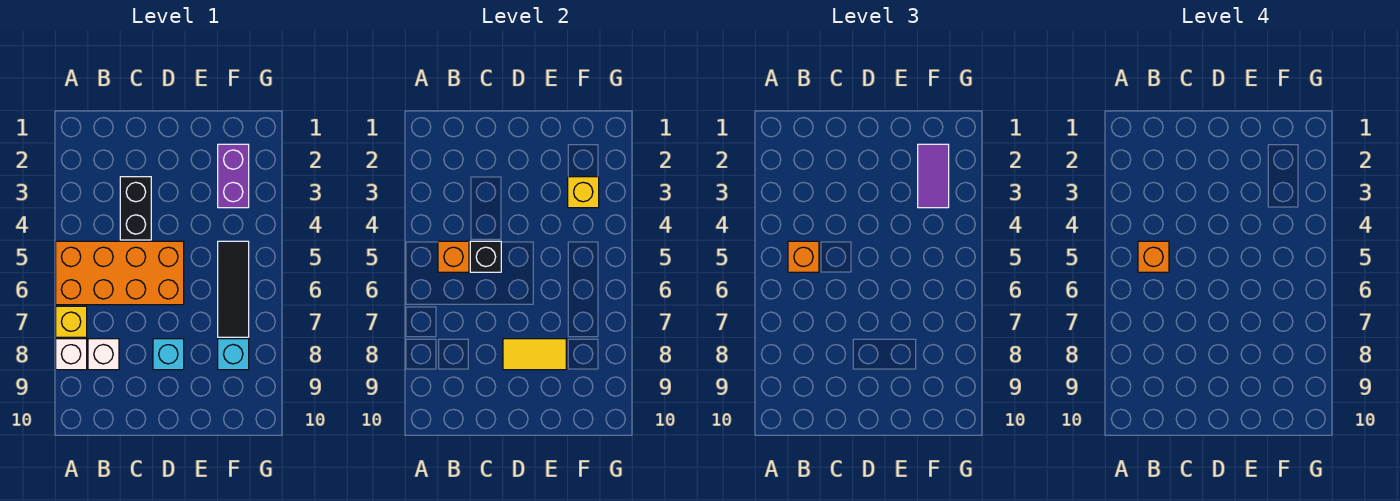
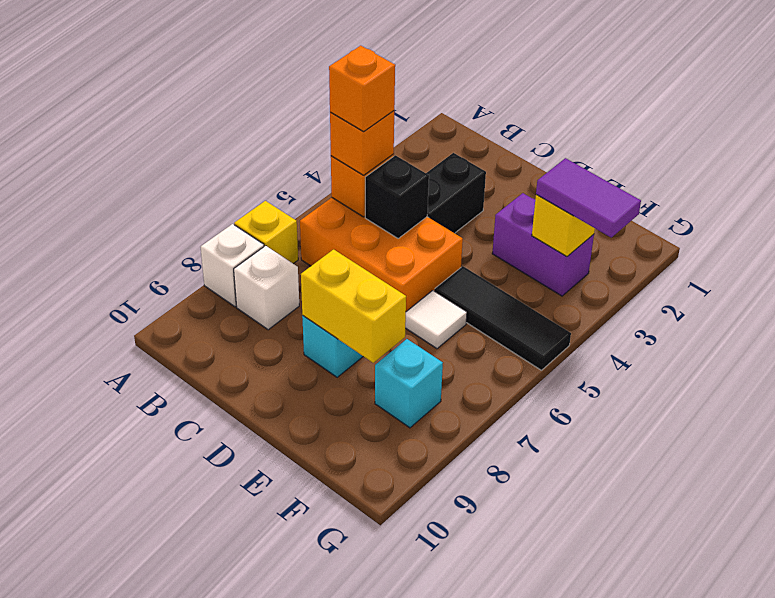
orange 2x4 brick [56,241,184,305] -> orange 2x3 brick [300,198,463,312]
yellow 1x2 tile [503,339,566,370] -> yellow 1x2 brick [301,249,406,363]
none -> white 1x1 tile [405,291,467,349]
purple 1x2 brick [218,144,249,208] -> purple 1x2 brick turned to [492,193,594,296]
purple 1x2 tile [918,144,949,208] -> purple 1x2 tile turned to [536,158,641,237]
black 1x3 tile [218,241,249,337] -> black 1x3 tile turned to [434,266,571,370]

